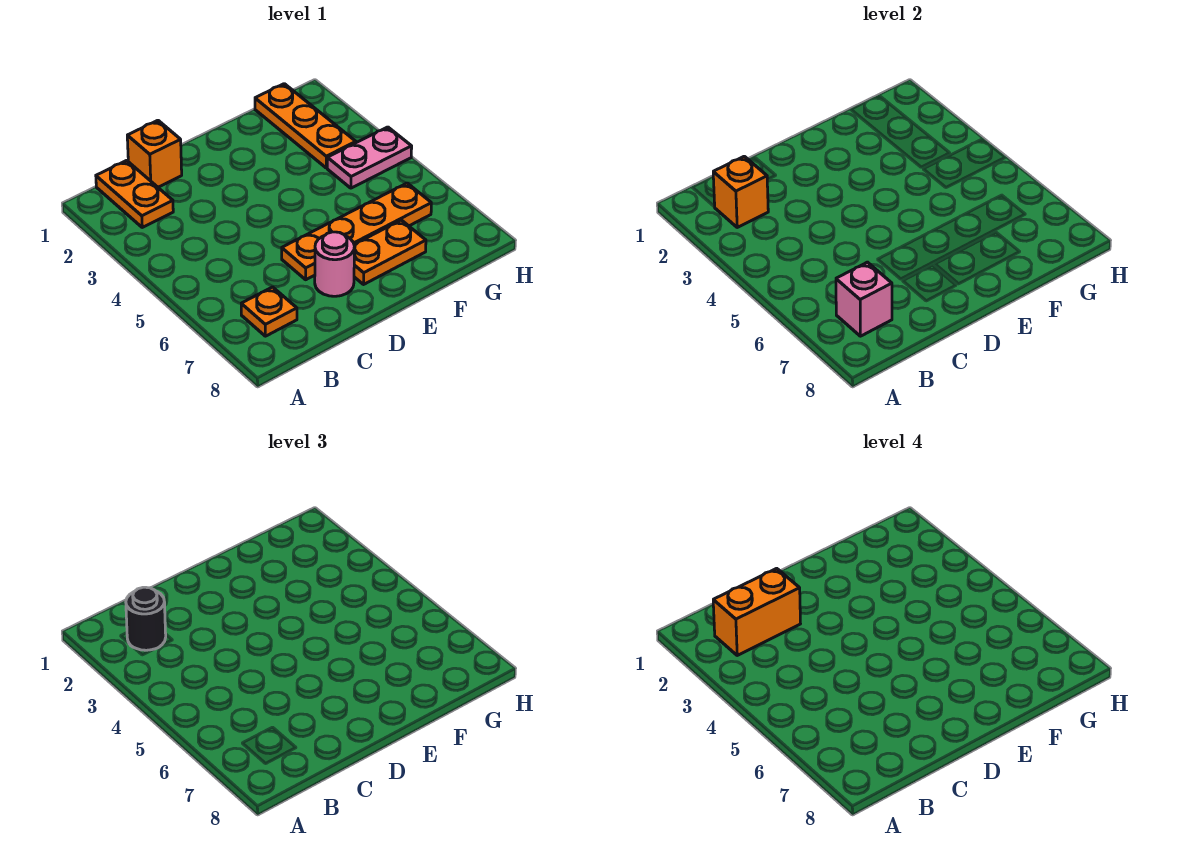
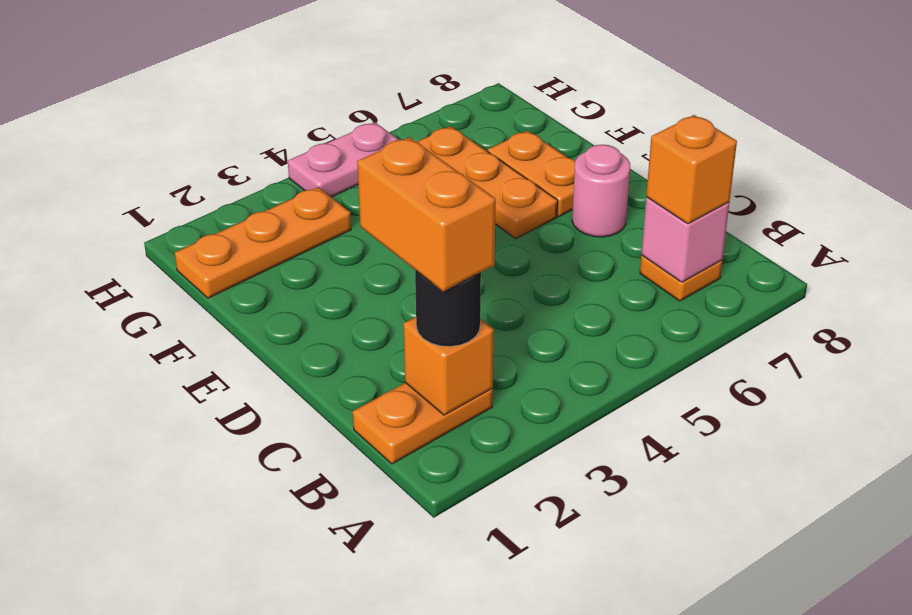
orange 1x1 brick [127,120,182,187] -> orange 1x1 brick moved to [646,115,737,224]
orange 1x4 plate [282,183,431,280] -> orange 1x3 plate [417,126,558,239]
pink 1x2 plate [327,127,412,188] -> pink 1x2 plate turned to [288,122,399,197]

